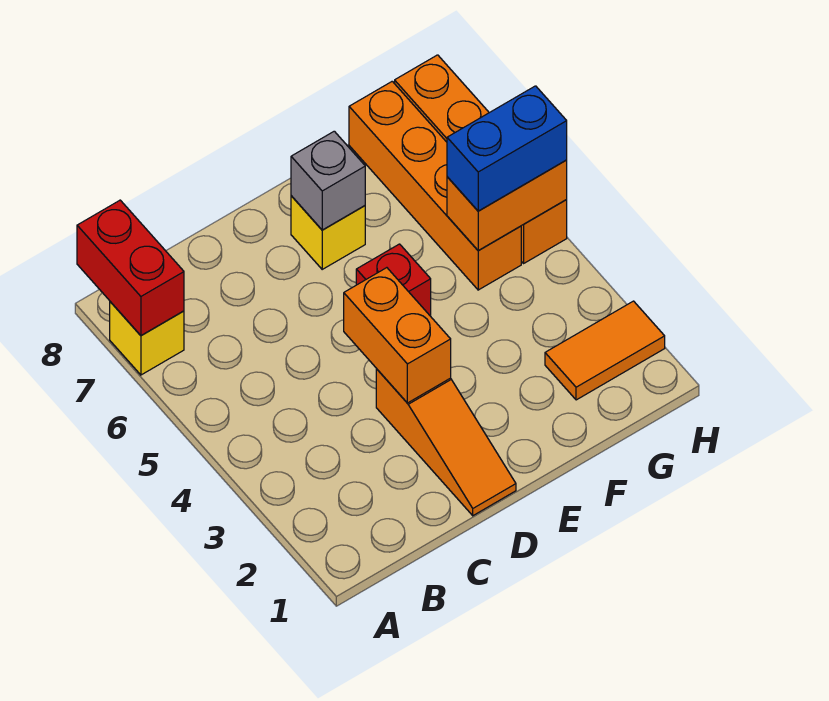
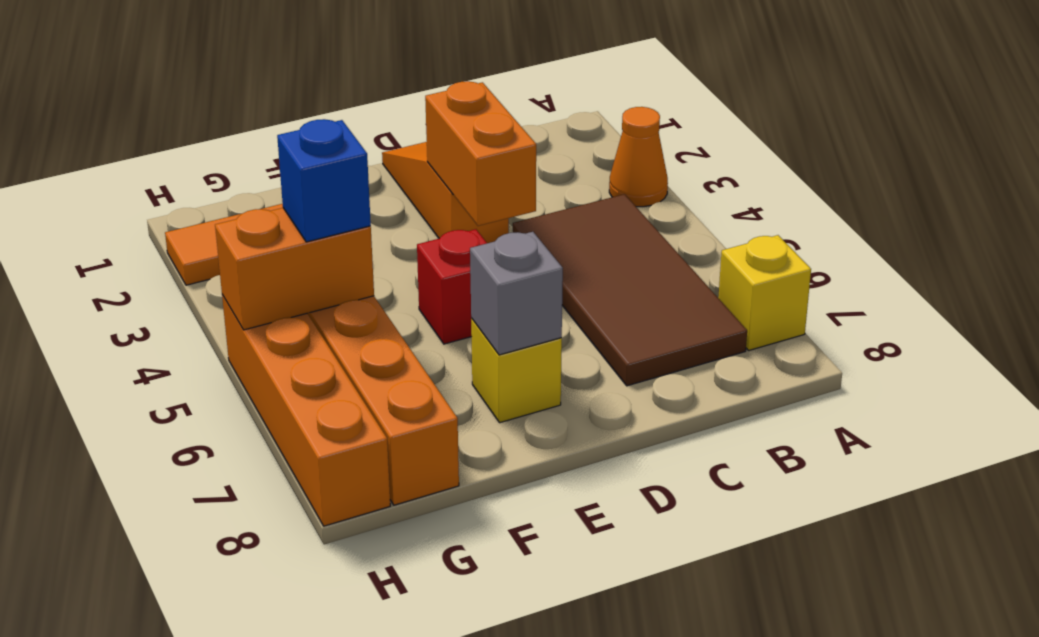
none -> orange 1x1 cone [609,107,668,207]
red 1x2 brick [77,200,184,336] -> none
none -> brown 2x4 tile [513,194,747,386]
blue 1x2 brick [447,86,567,211] -> blue 1x1 brick [277,119,371,242]

